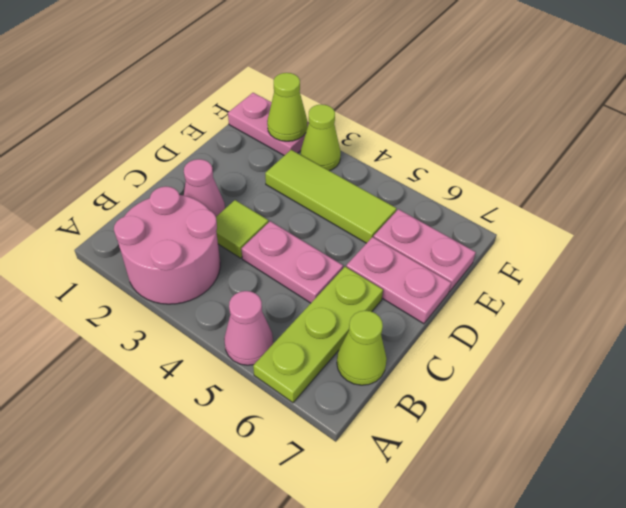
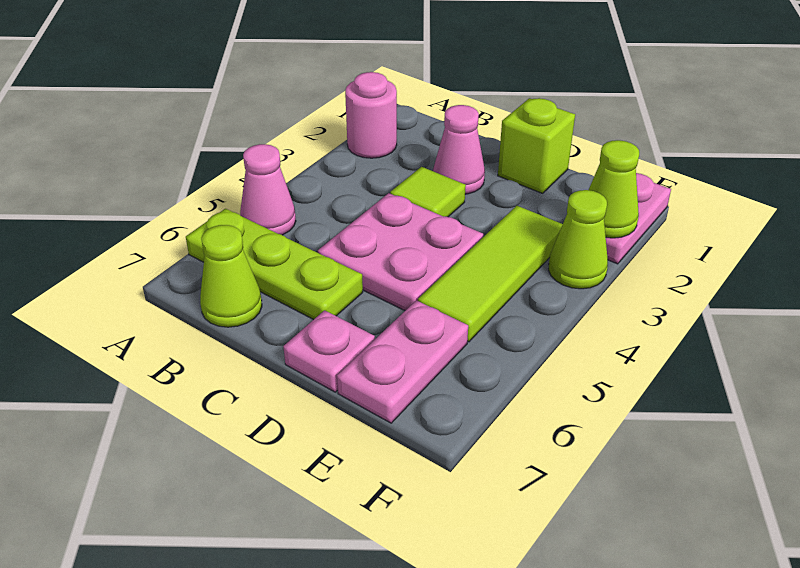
pink 2x2 round brick [114,186,220,304] -> pink 1x1 round brick [345,72,397,158]
pink 1x2 plate [242,221,343,303] -> pink 2x2 plate [318,193,483,310]
none -> lime 1x1 brick [498,98,575,193]
pink 1x2 plate [346,237,451,324] -> pink 1x1 plate [283,310,375,392]

